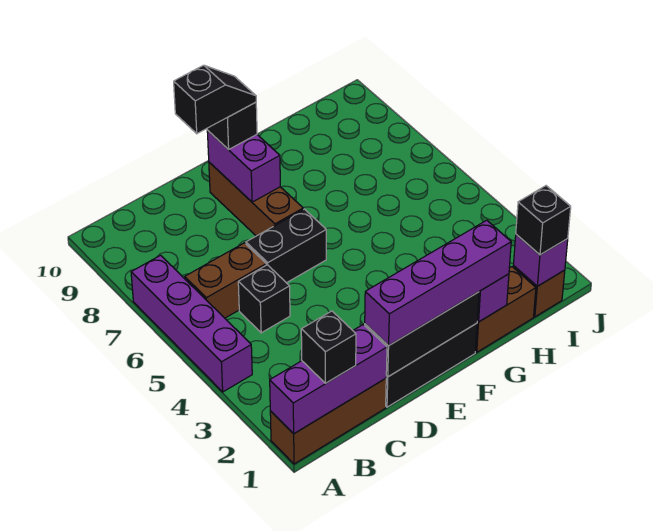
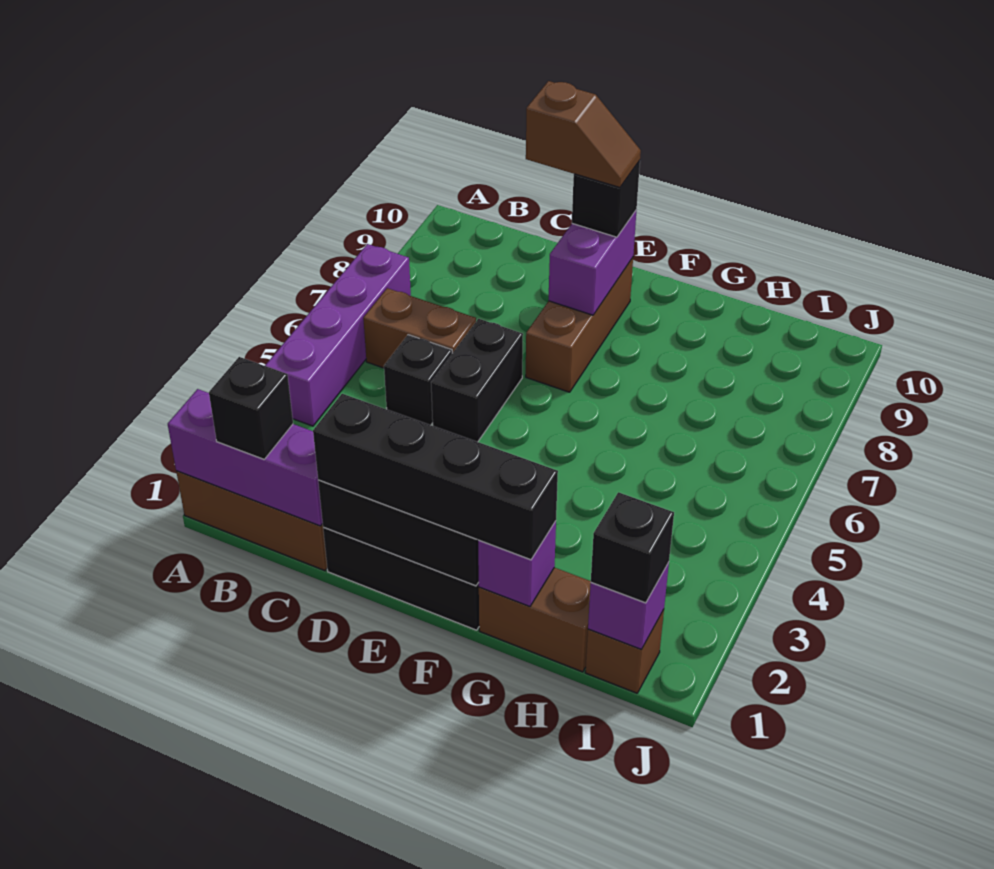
purple 1x4 brick [365,220,511,346] -> black 1x4 brick [313,394,558,560]
black 1x2 brick [246,209,326,283] -> black 1x2 brick turned to [431,319,523,442]
black 1x2 slope [174,65,256,134] -> brown 1x2 slope [526,81,641,188]

